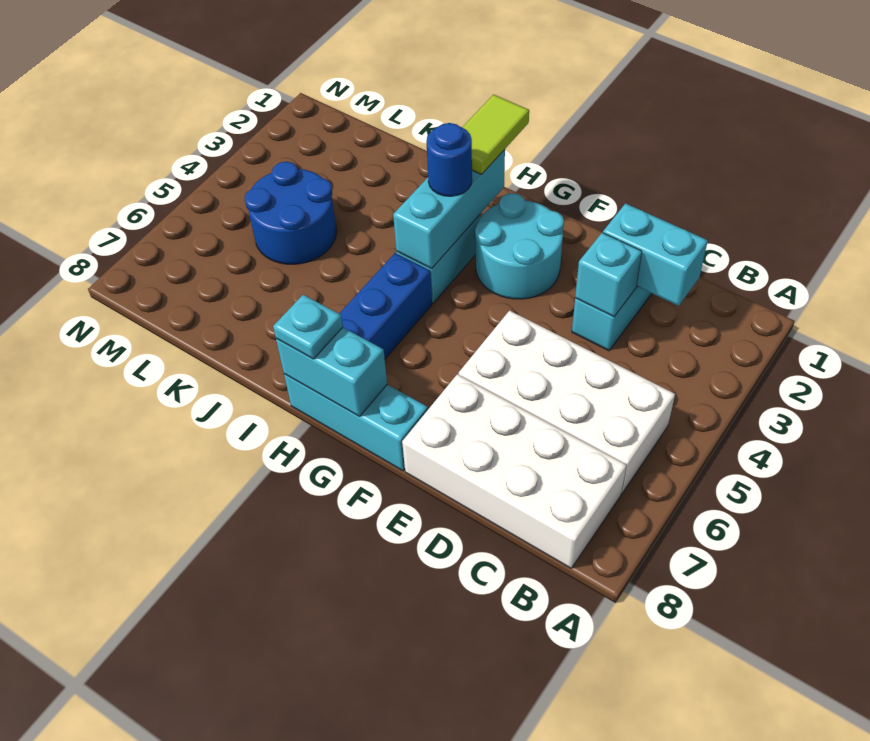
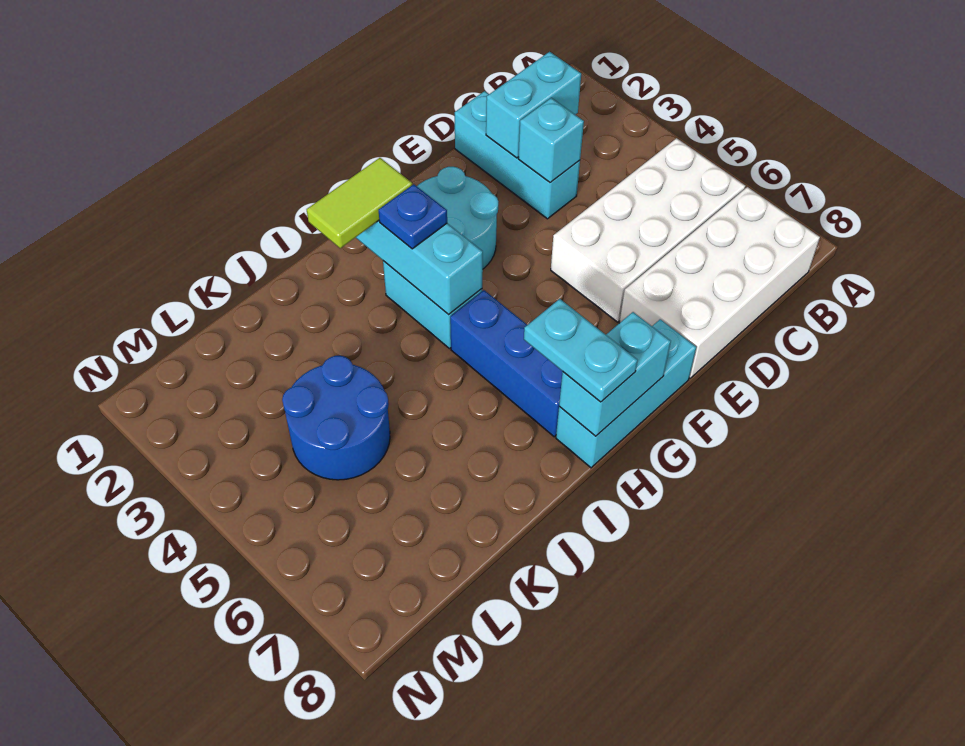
lime 1x2 tile [462,94,529,174] -> lime 1x2 tile turned to [307,158,412,248]
blue 1x1 round brick [426,123,472,196] -> blue 1x1 plate [379,184,447,249]
cyan 1x1 plate [273,295,343,359] -> cyan 1x2 plate [524,299,638,402]

